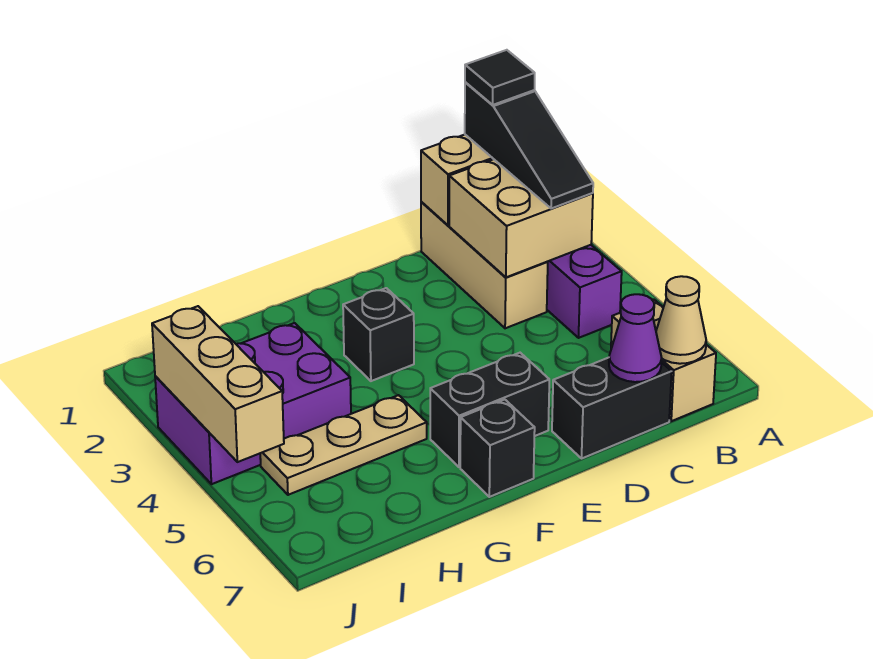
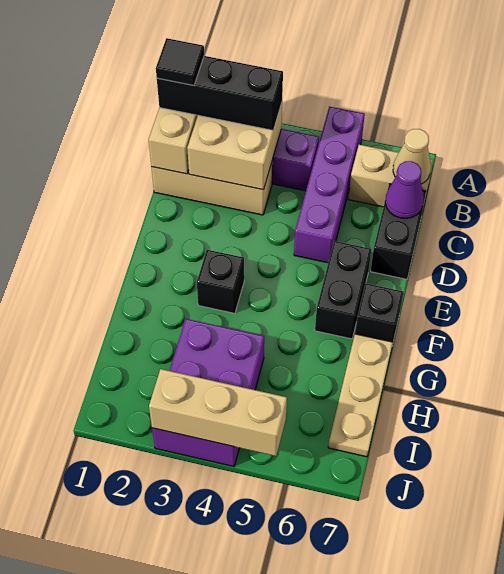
none -> purple 1x4 brick [294,107,365,263]
black 1x3 slope [465,82,593,209] -> black 1x3 brick [157,56,283,130]
tan 1x3 plate [260,395,427,495] -> tan 1x3 plate moved to [328,334,393,457]

